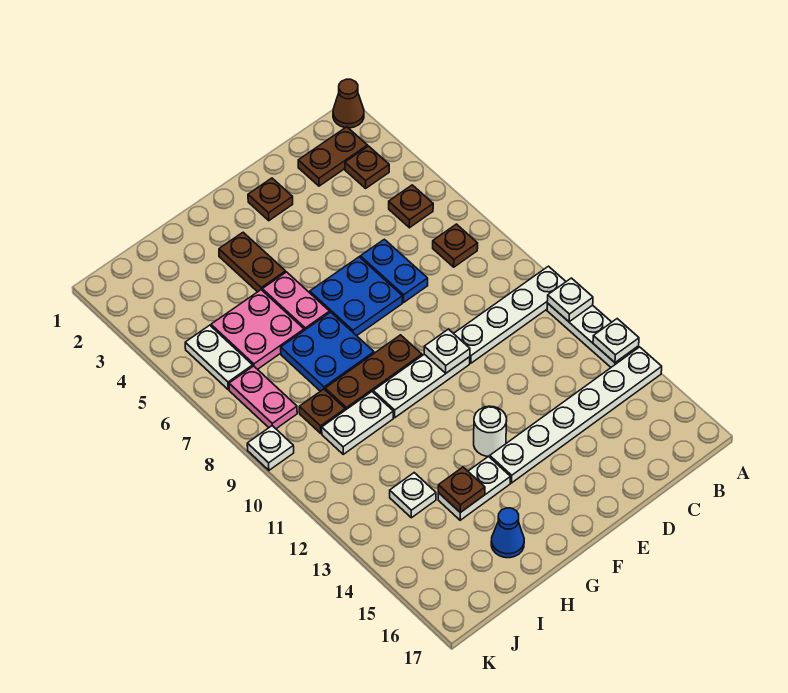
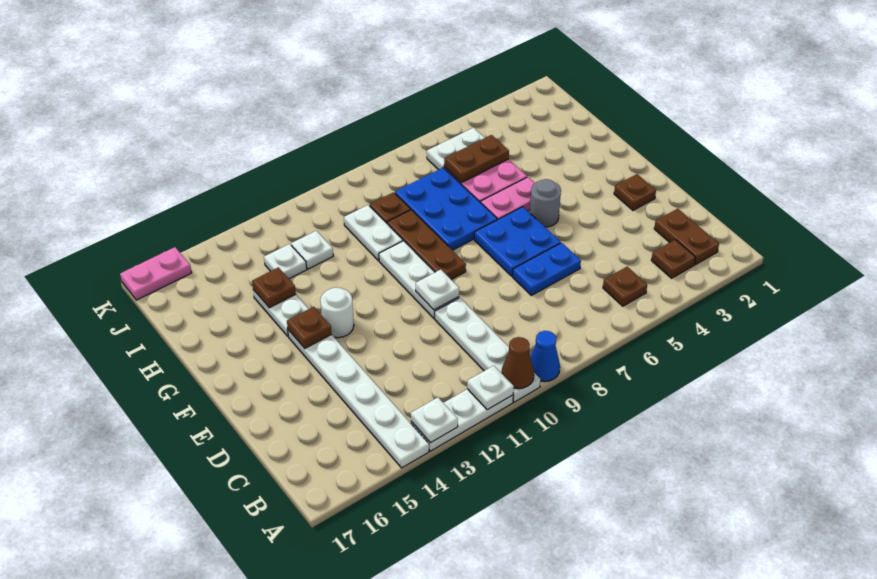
brown 1x1 cone [333,79,364,128] -> brown 1x1 cone moved to [501,337,534,389]
brown 1x1 plate [433,224,478,267] -> brown 1x1 plate moved to [287,307,332,348]
none -> grey 1x1 round brick [530,179,561,227]
brown 1x2 plate [219,232,286,292] -> brown 1x2 plate moved to [444,135,509,183]
blue 2x2 plate [281,312,374,391] -> blue 2x3 plate [395,168,497,250]
blue 1x1 cone [491,508,524,558] -> blue 1x1 cone moved to [530,331,560,382]
pink 1x2 plate [229,366,297,429] -> pink 1x2 plate moved to [120,247,192,300]
white 1x1 plate [247,426,294,470] -> white 1x1 plate moved to [291,231,333,269]

